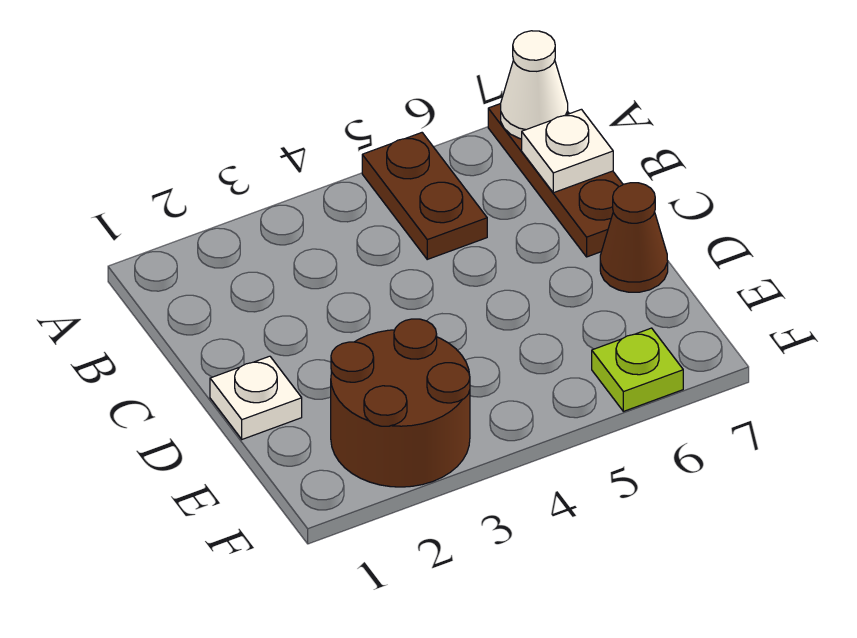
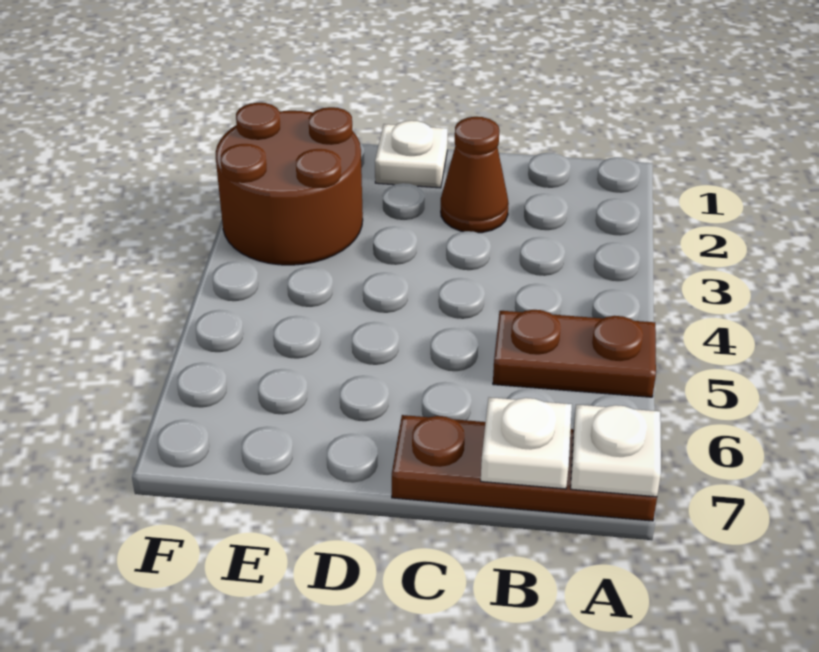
white 1x1 cone [501,31,568,139] -> white 1x1 plate [571,405,661,497]
brown 1x1 cone [600,183,668,292] -> brown 1x1 cone moved to [441,117,509,233]
lime 1x1 plate [592,328,683,411] -> none

